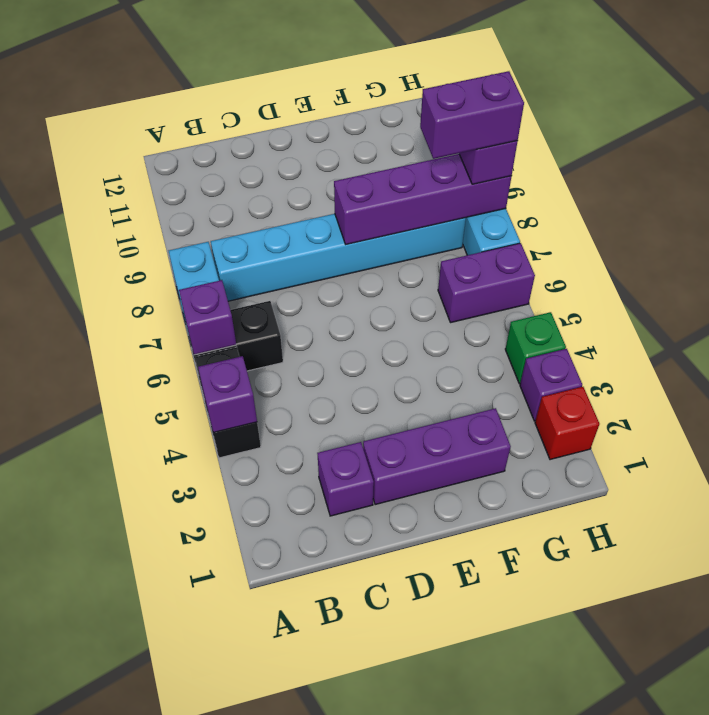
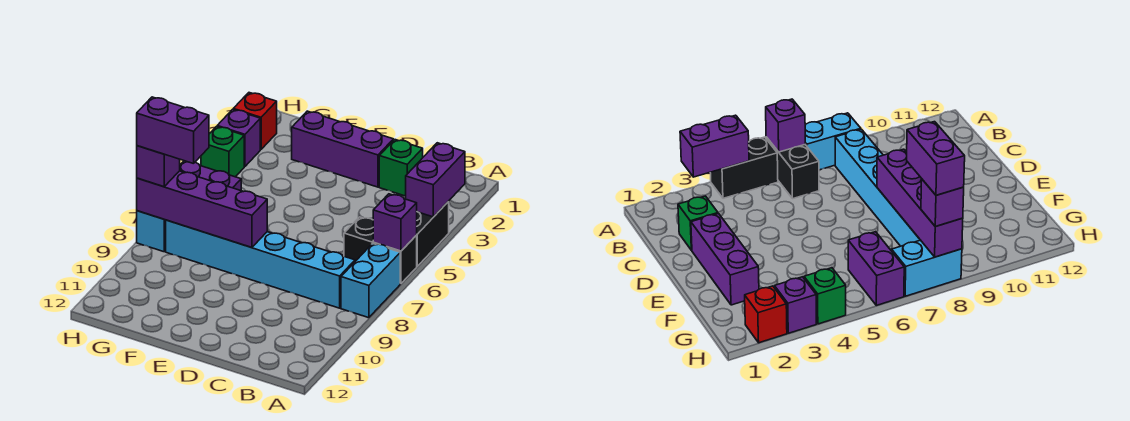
purple 1x1 brick [198,356,257,433] -> purple 1x2 brick [406,143,465,217]
purple 1x1 brick [317,442,374,516] -> green 1x1 brick [379,140,423,196]

